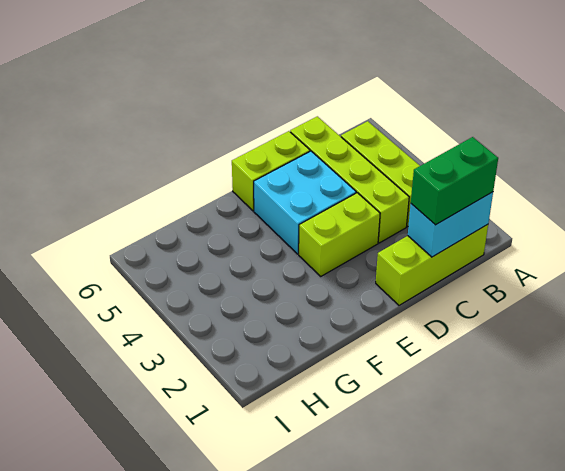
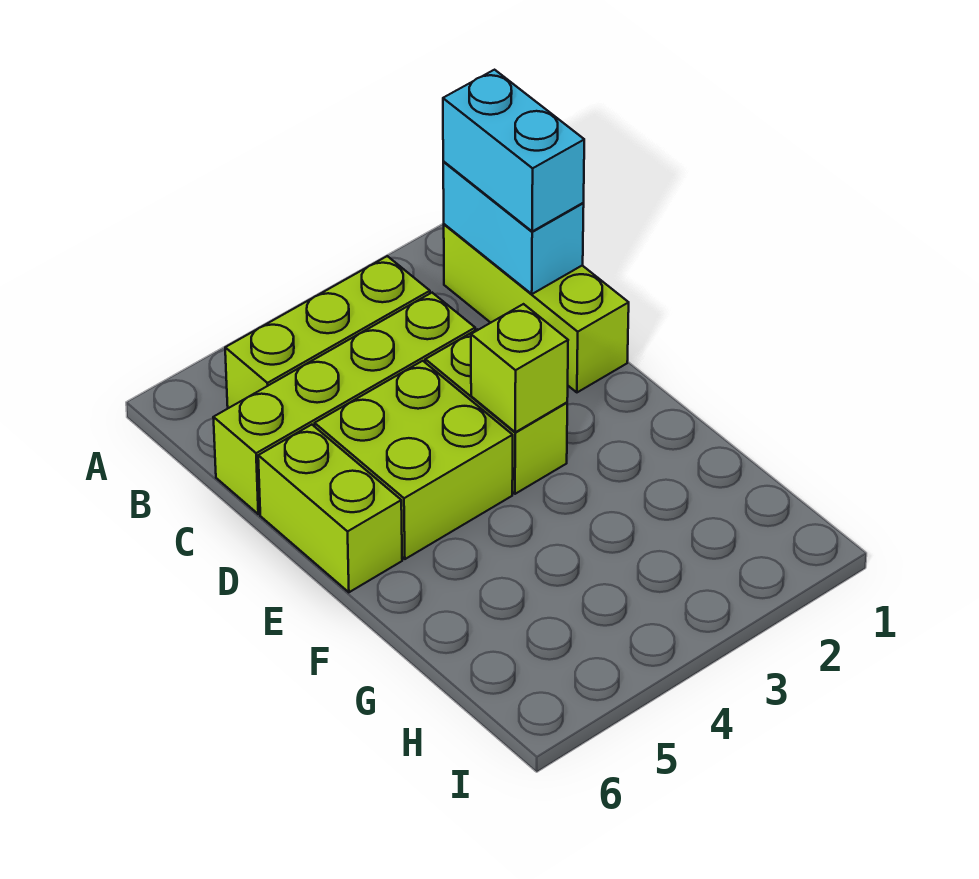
green 1x2 brick [411,137,498,225] -> cyan 1x2 brick [443,70,584,231]
cyan 2x2 brick [254,151,356,254] -> lime 2x2 brick [315,361,513,559]
none -> lime 1x1 brick [471,304,568,432]

